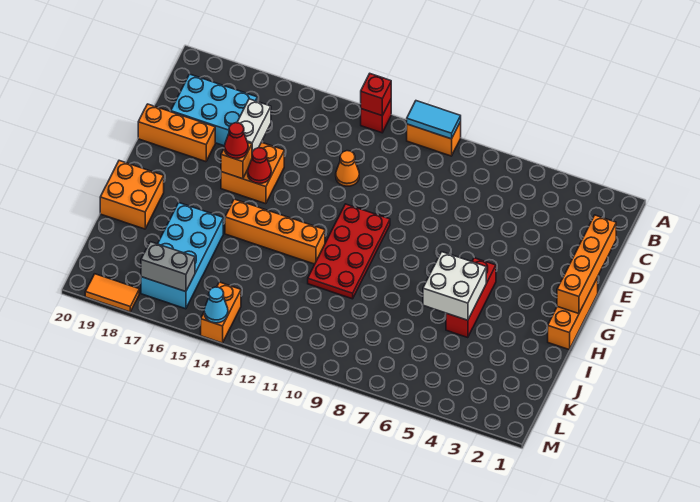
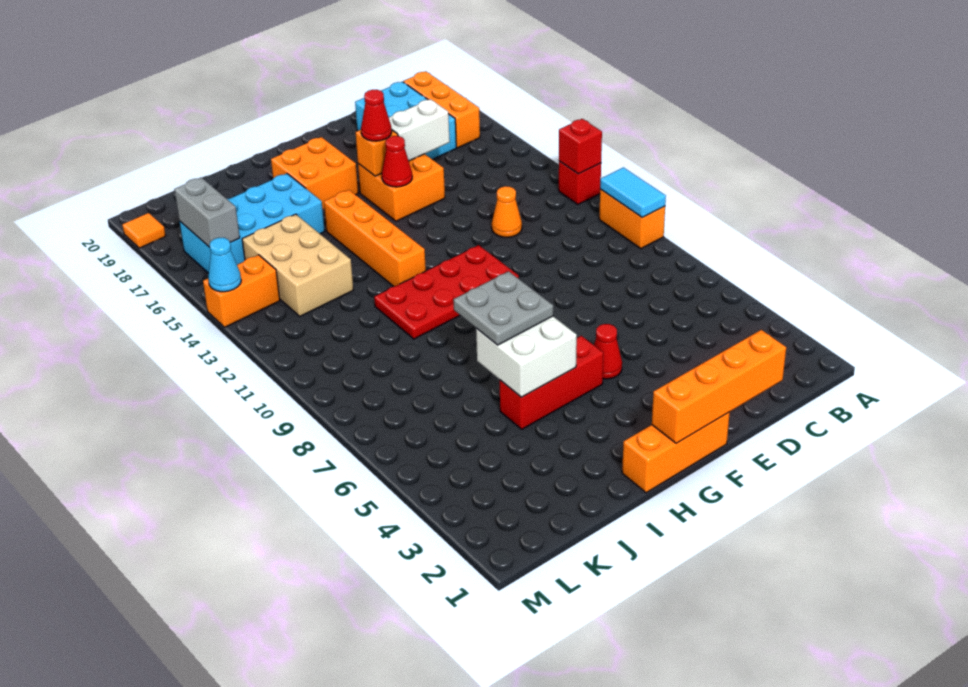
orange 1x3 brick [138,104,215,162] -> orange 1x3 brick moved to [403,71,480,148]
none -> red 1x1 cone [594,324,622,379]
none -> grey 2x2 plate [453,271,553,345]
orange 2x2 brick [100,161,164,229] -> orange 2x2 brick moved to [271,137,358,209]
none -> tan 2x3 brick [242,214,353,316]
orange 1x2 tile [85,274,139,312] -> orange 1x1 tile [123,213,166,248]

